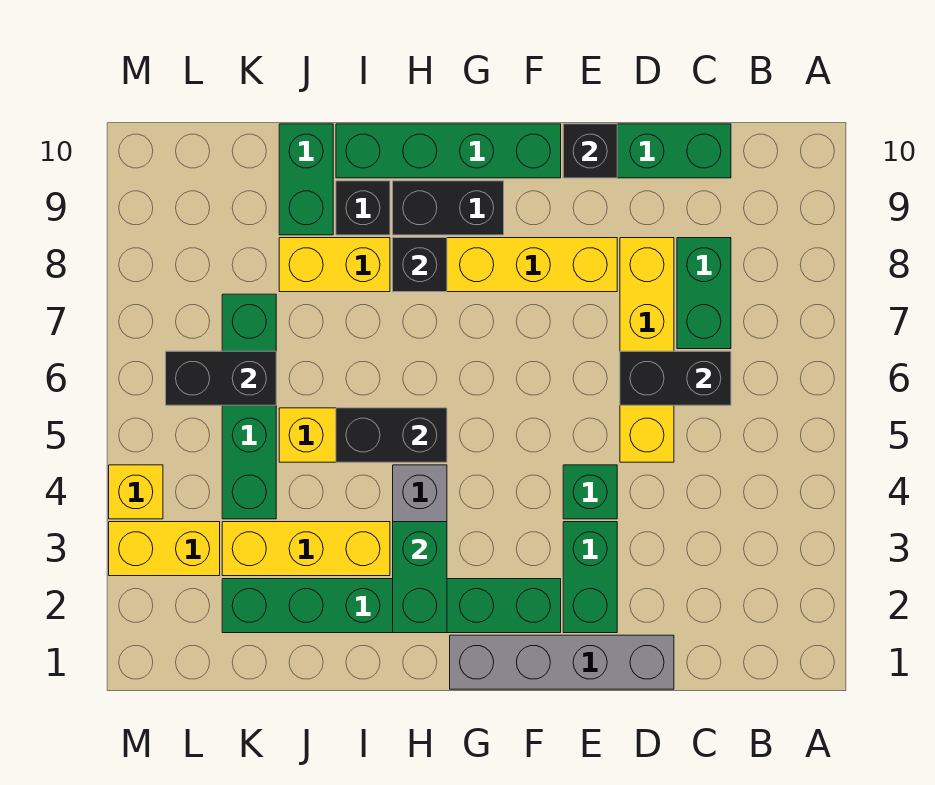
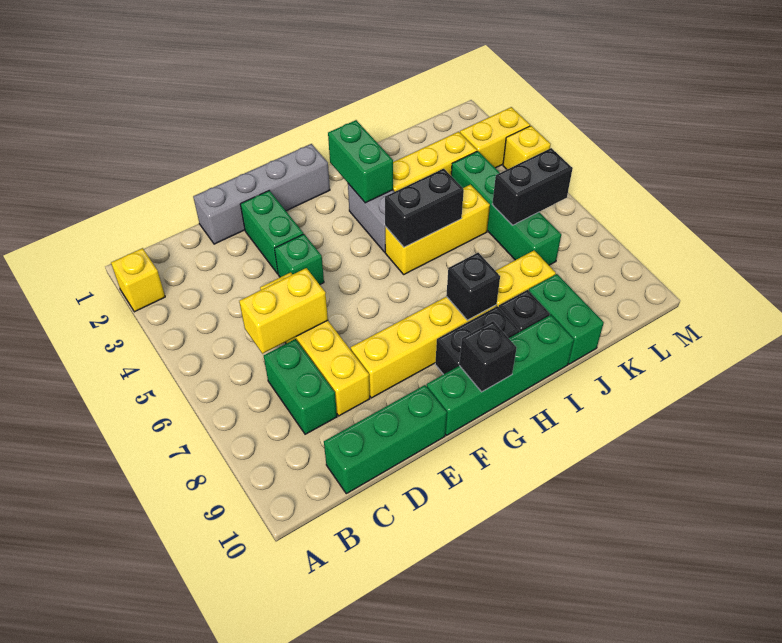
none -> yellow 1x1 brick [111,248,165,312]
black 1x2 brick [620,351,731,405] -> yellow 1x2 brick [239,268,328,354]
black 1x1 brick [563,124,617,178] -> black 1x1 brick moved to [459,321,517,392]
green 1x6 brick [222,579,561,633] -> none

